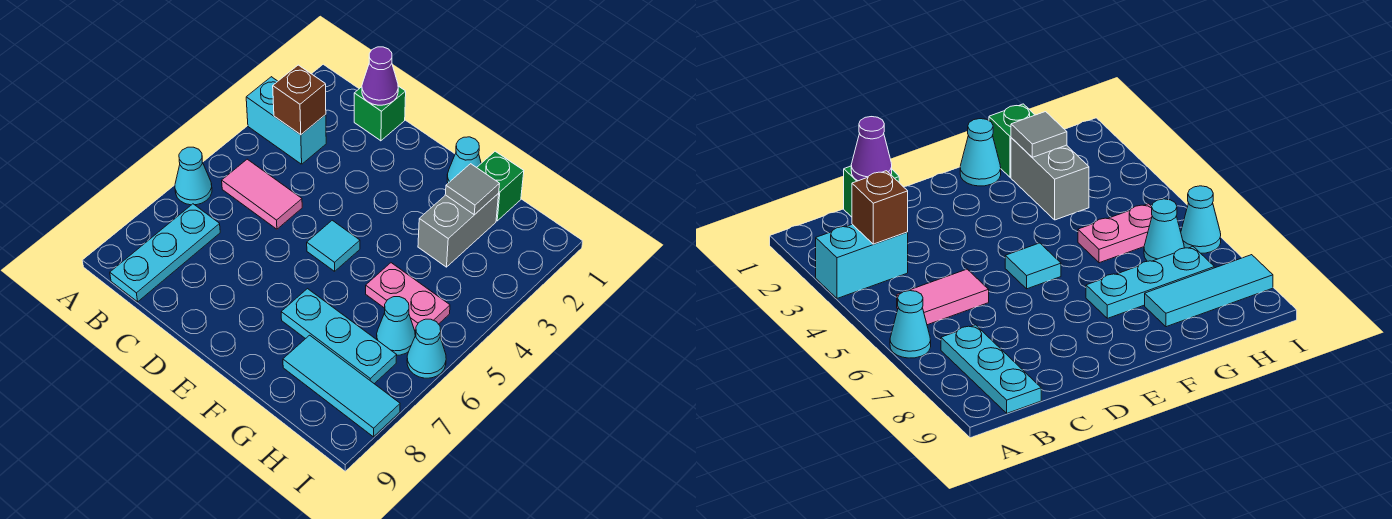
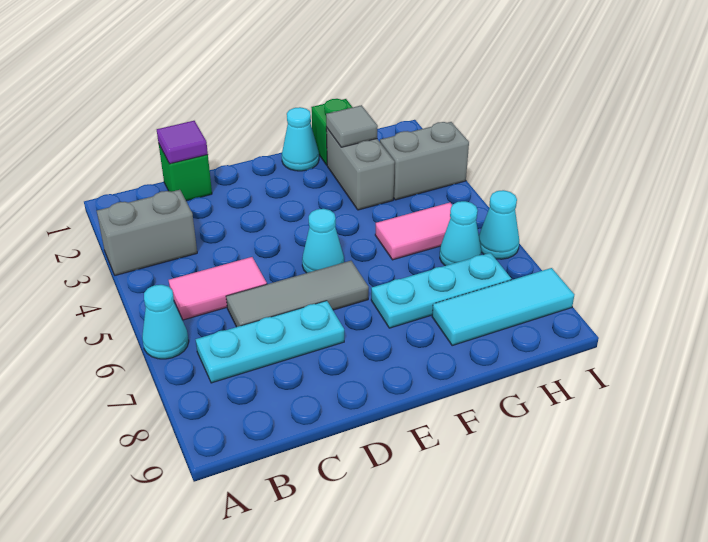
cyan 1x2 brick [246,77,326,164] -> grey 1x2 brick [97,190,197,275]
brown 1x1 brick [273,65,326,135] -> none
cyan 1x3 plate [110,204,220,302] -> cyan 1x3 plate turned to [196,301,344,383]
purple 1x1 cone [362,47,398,105] -> purple 1x1 tile [157,121,208,164]
none -> grey 1x3 tile [226,261,369,327]
cyan 1x1 tile [307,220,360,271] -> cyan 1x1 cone [302,209,344,273]
pink 1x2 plate [366,263,450,331] -> pink 1x2 tile [375,203,452,260]
none -> grey 1x2 brick [380,122,469,200]

